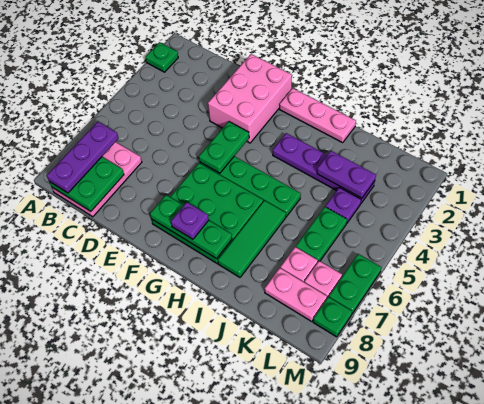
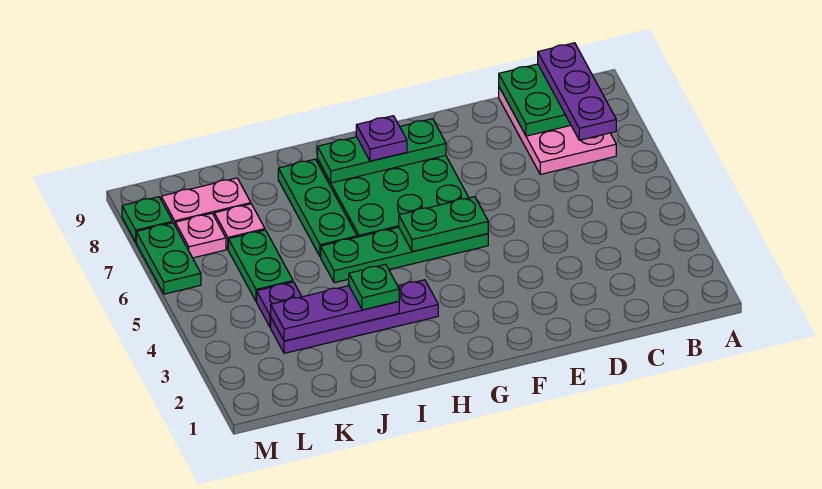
green 1x1 plate [146,42,178,72] -> green 1x1 plate moved to [349,264,399,310]
pink 2x3 brick [208,54,292,143] -> none
green 1x2 plate [199,122,249,173] -> green 1x2 plate turned to [399,197,488,252]
pink 1x3 plate [279,88,356,143] -> none
green 1x3 tile [218,200,286,277] -> green 1x3 plate [278,159,357,257]
purple 1x2 plate [317,151,376,198] -> purple 1x3 plate [271,286,399,341]

